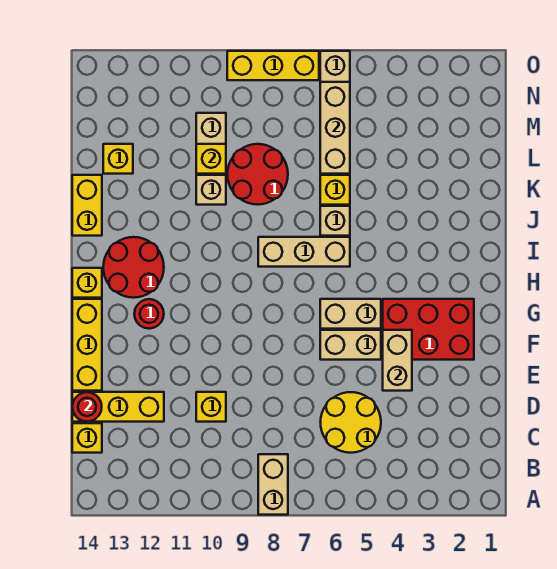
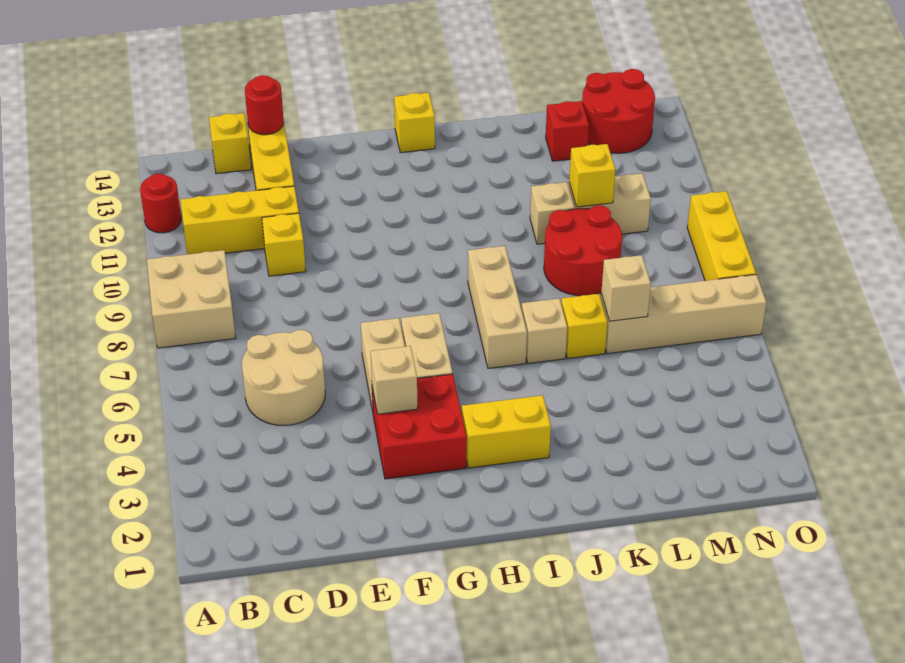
tan 1x2 brick [258,454,288,515] -> tan 2x2 brick [147,250,235,348]
yellow 2x2 round brick [321,392,381,453] -> tan 2x2 round brick [242,330,325,426]
tan 1x2 brick [383,330,412,391] -> tan 1x1 brick [371,346,418,414]
yellow 1x3 brick [72,299,102,391] -> yellow 1x3 brick moved to [181,186,299,254]
red 2x3 brick [383,299,474,360] -> red 2x2 brick [372,374,467,479]
red 1x1 round brick [134,299,164,329] -> red 1x1 round brick moved to [140,174,181,233]
red 2x2 round brick [103,237,164,298] -> red 2x2 round brick moved to [582,69,655,153]
yellow 1x2 brick [72,175,102,236] -> yellow 1x2 brick moved to [462,395,551,468]
tan 1x3 brick [320,82,350,174] -> tan 1x1 brick [601,255,651,321]
yellow 1x1 brick [103,144,133,174] -> red 1x1 brick [546,101,589,161]

